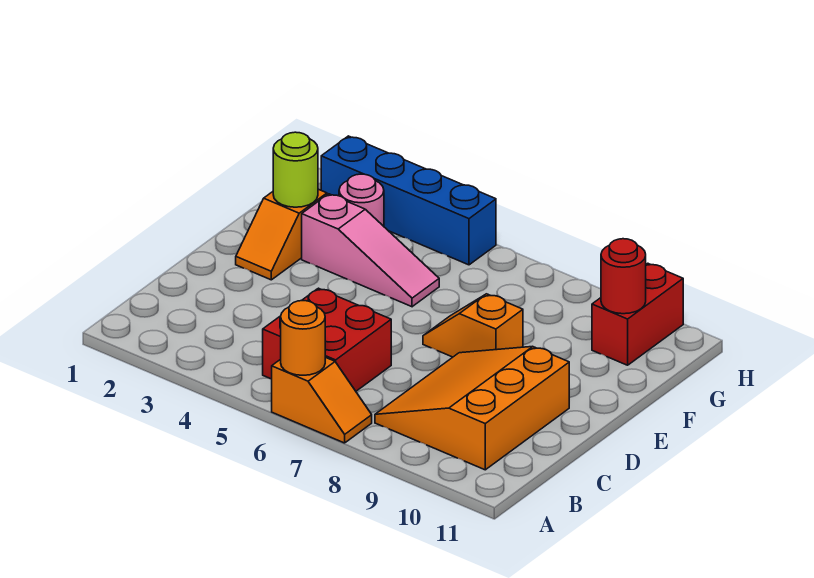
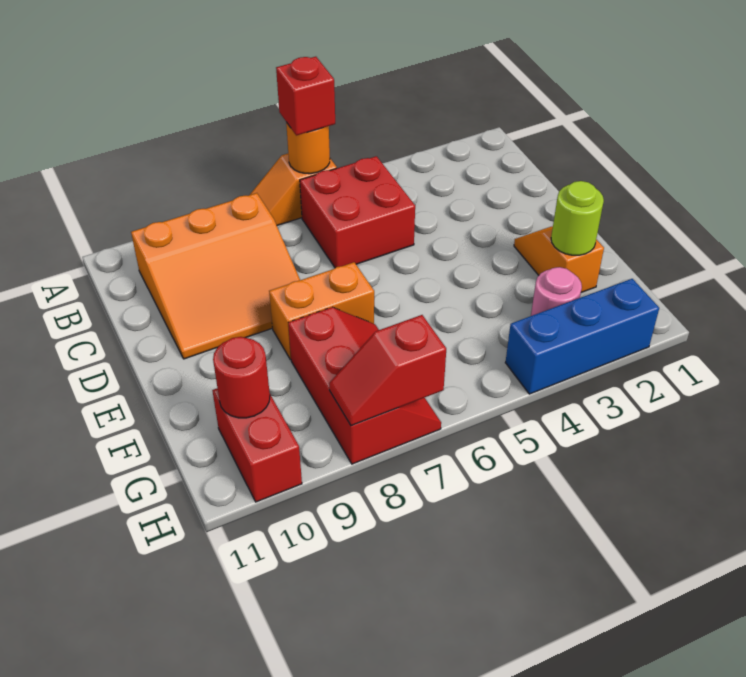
none -> red 1x1 brick [276,57,335,135]
orange 3x3 slope [375,347,569,470] -> orange 3x3 slope turned to [131,193,300,359]
orange 1x2 slope [423,294,523,357] -> orange 1x2 brick [269,262,374,360]
pink 1x3 slope [302,194,439,307] -> none
none -> red 2x3 slope [288,307,441,464]
blue 1x4 brick [321,136,496,265] -> blue 1x3 brick [505,279,659,394]
none -> red 1x2 slope [329,315,446,426]

